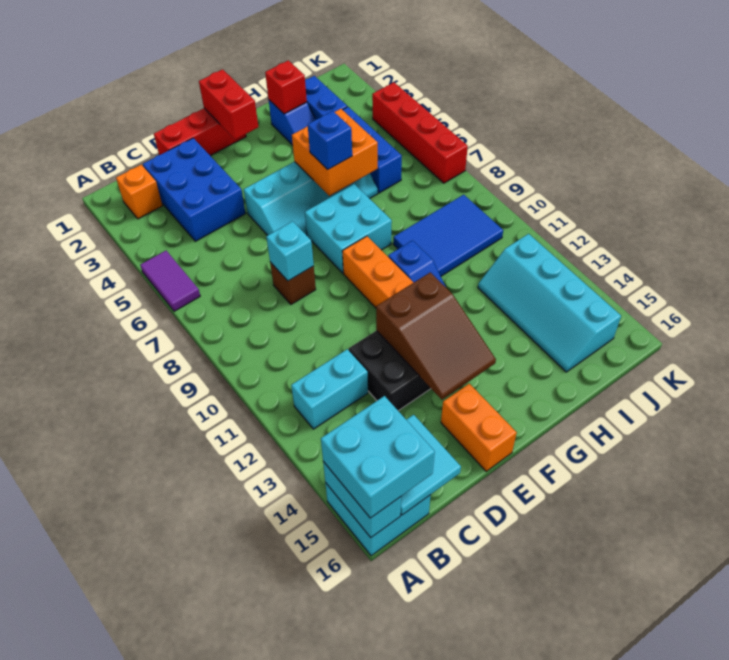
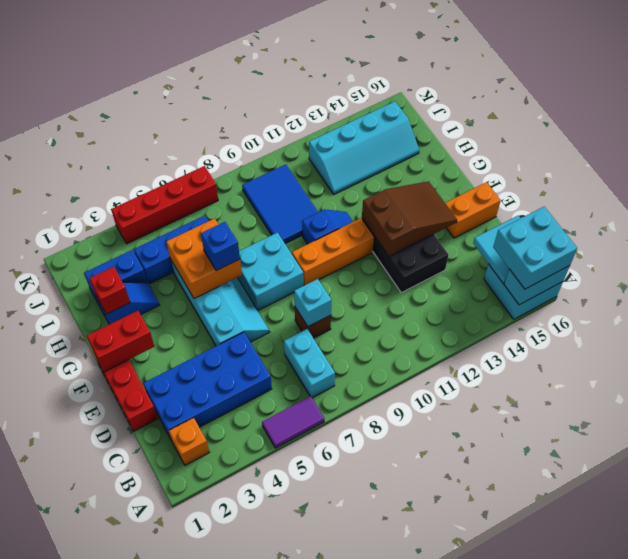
cyan 1x2 brick [291,349,368,429] -> cyan 1x2 brick moved to [284,329,335,398]
blue 2x3 brick [143,138,246,241] -> blue 2x4 brick [143,332,272,439]

